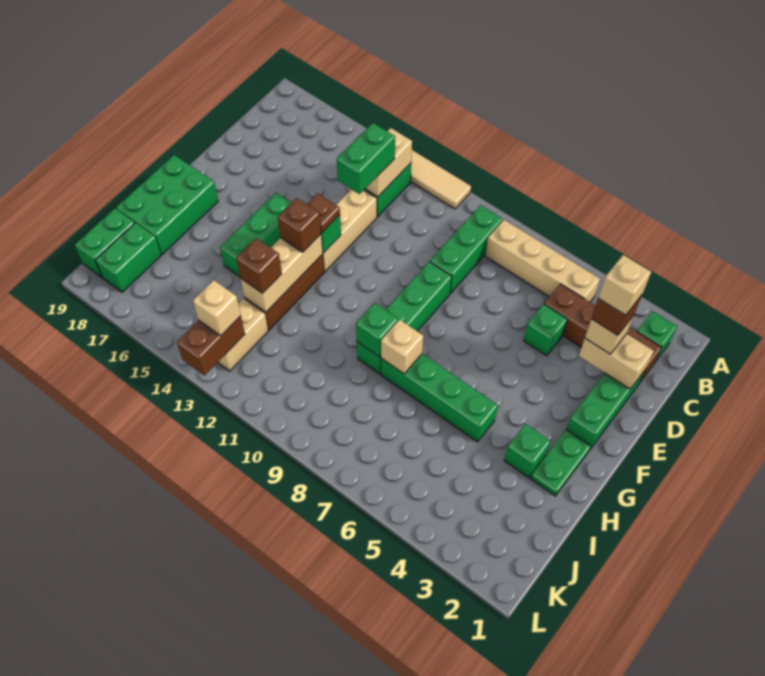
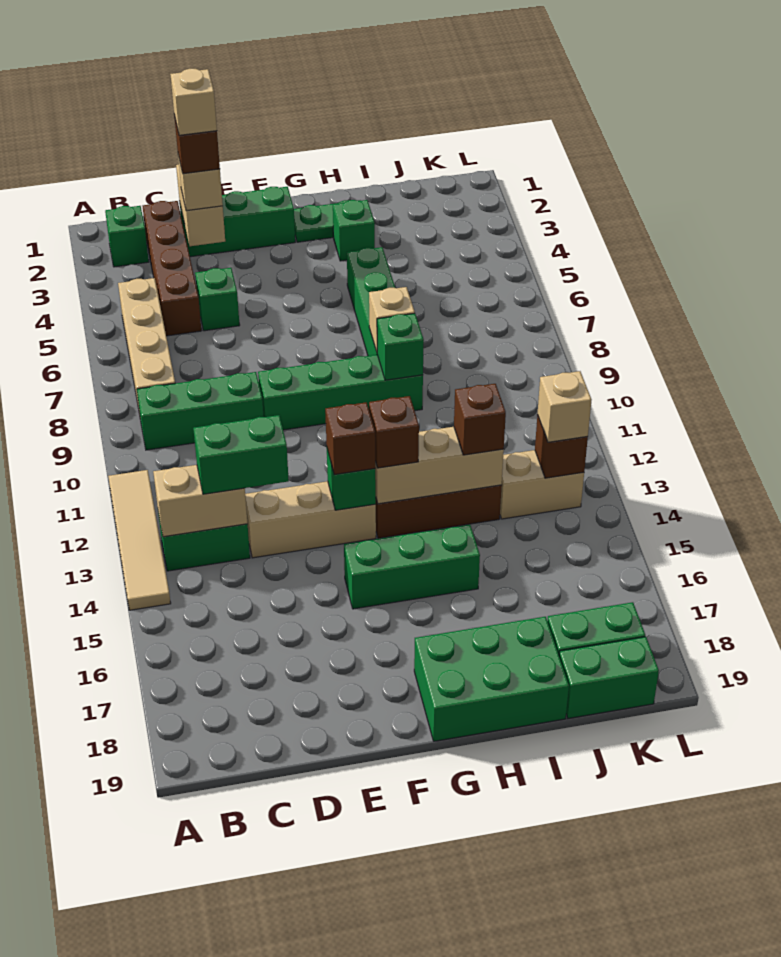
brown 1x1 plate [307,193,340,233] -> brown 1x1 brick [325,402,375,475]
brown 1x2 brick [177,316,245,376] -> brown 1x1 brick [535,415,588,478]

